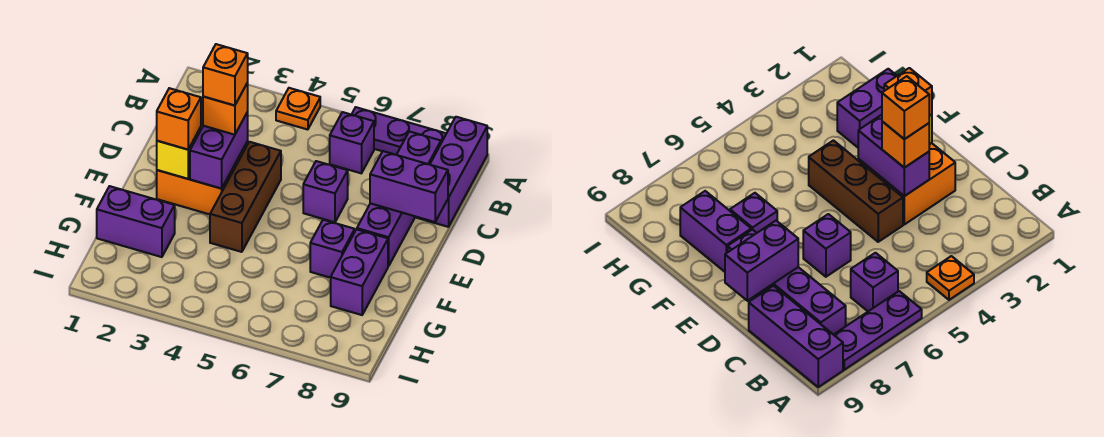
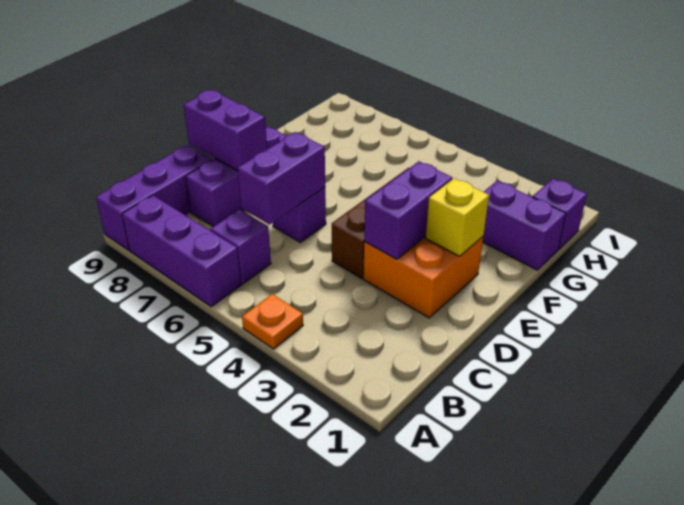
purple 1x3 plate [351,107,446,155] -> purple 1x3 brick [122,195,241,306]
purple 1x4 brick [357,131,441,266] -> purple 1x3 brick [186,127,286,227]
orange 1x1 brick [203,83,248,135] -> none
orange 1x1 brick [203,44,248,105] -> none
orange 1x1 brick [157,88,201,149] -> none
purple 1x1 brick [310,220,355,278] -> purple 1x1 brick moved to [533,179,587,249]
purple 1x2 brick [331,229,388,315] -> purple 1x2 brick moved to [237,132,325,225]

